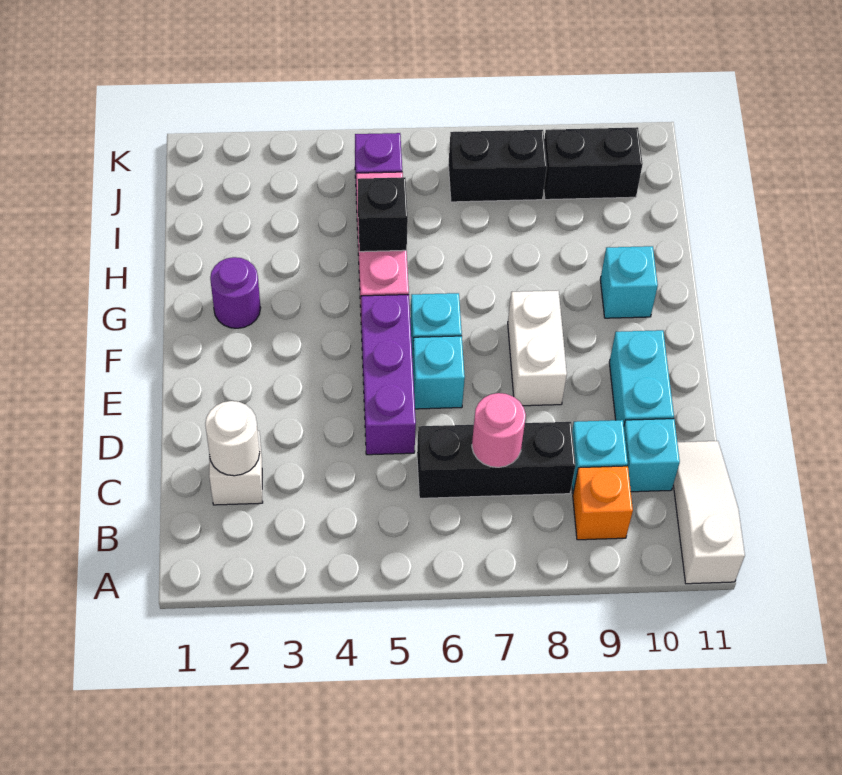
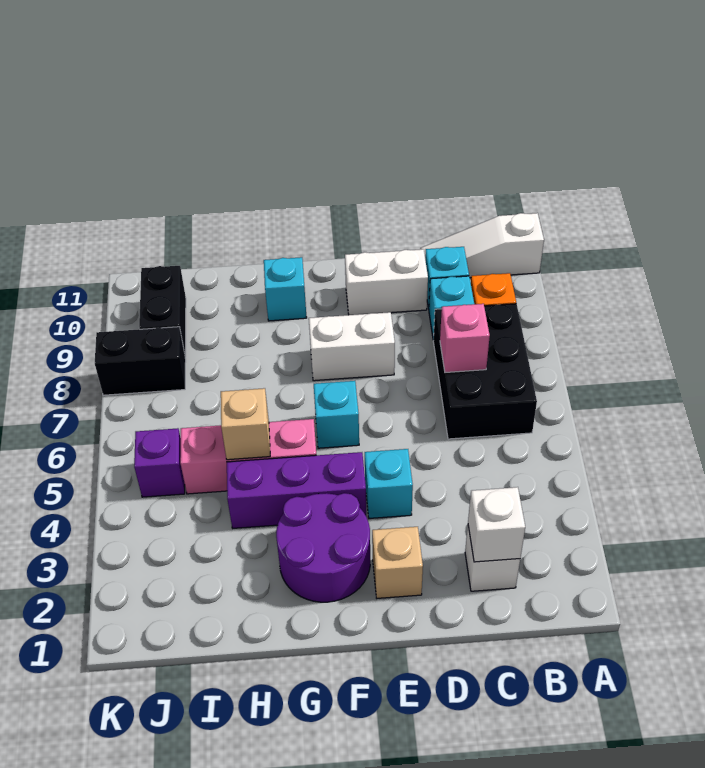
white 1x1 round brick [205,401,260,476] -> white 1x1 brick [468,487,525,562]
black 1x3 brick [417,422,575,498] -> black 2x3 brick [433,304,537,439]
pink 1x1 round brick [472,393,526,467] -> pink 1x1 brick [440,304,490,372]
purple 1x3 brick [361,295,416,455] -> purple 1x3 brick moved to [227,452,366,528]
cyan 1x2 brick [609,330,674,425] -> white 1x2 brick [345,249,428,315]
none -> tan 1x1 brick [372,527,423,598]
cyan 1x1 brick [412,336,465,409] -> cyan 1x1 brick moved to [365,449,413,518]
purple 1x1 round brick [210,257,260,328] -> purple 2x2 round brick [276,493,370,602]
black 1x1 brick [358,177,408,252] -> tan 1x1 brick [221,388,270,460]
black 1x2 brick [448,130,547,202] -> black 1x2 brick turned to [95,327,186,395]

